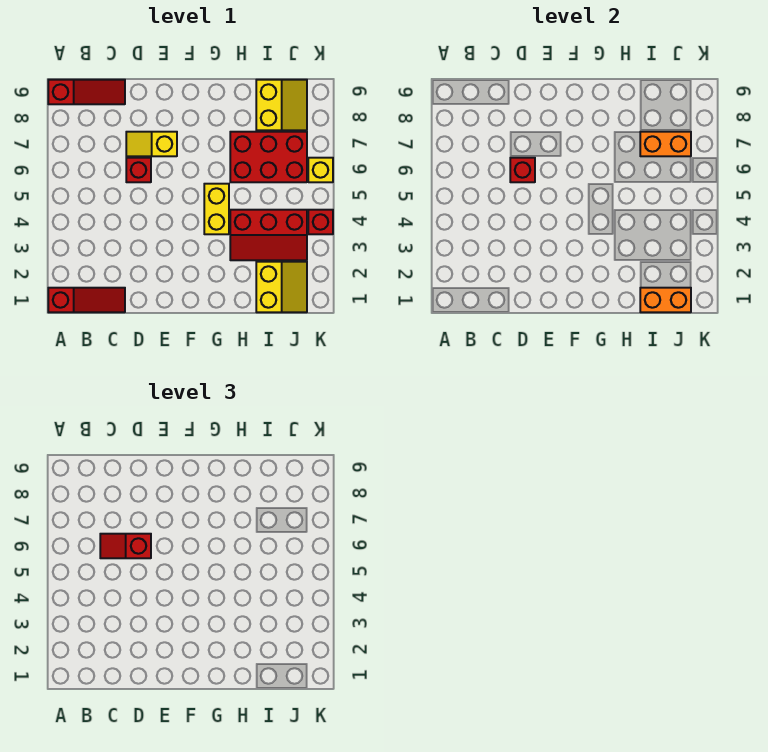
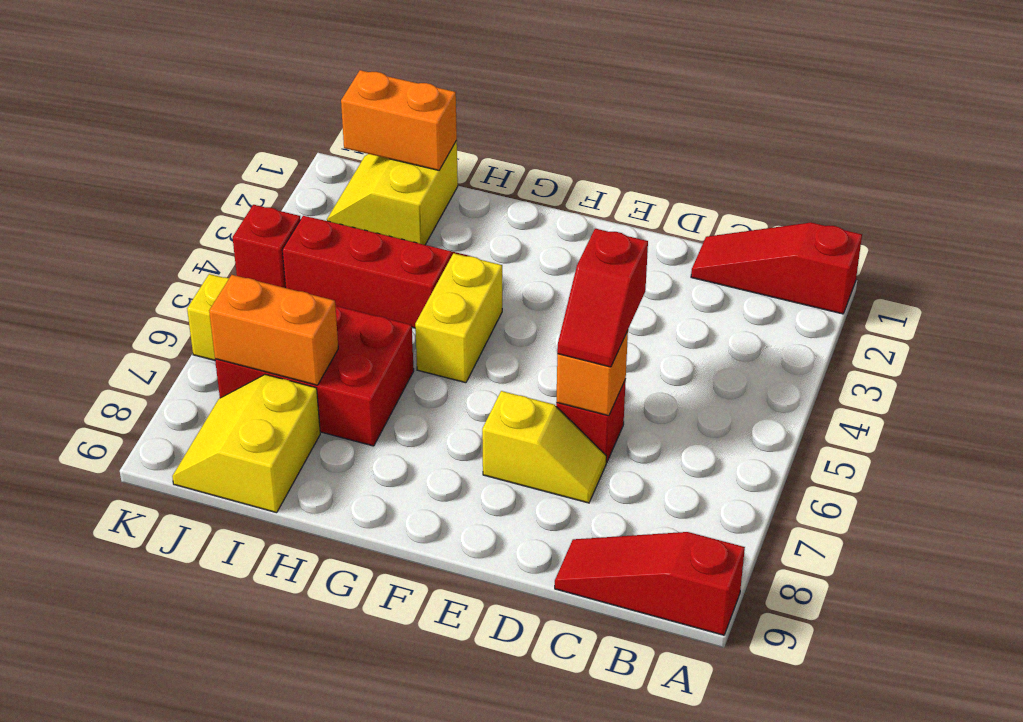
red 1x2 slope [100,534,151,558] -> red 1x2 slope turned to [557,229,648,367]
red 1x1 brick [510,158,535,182] -> orange 1x1 brick [557,331,628,416]

